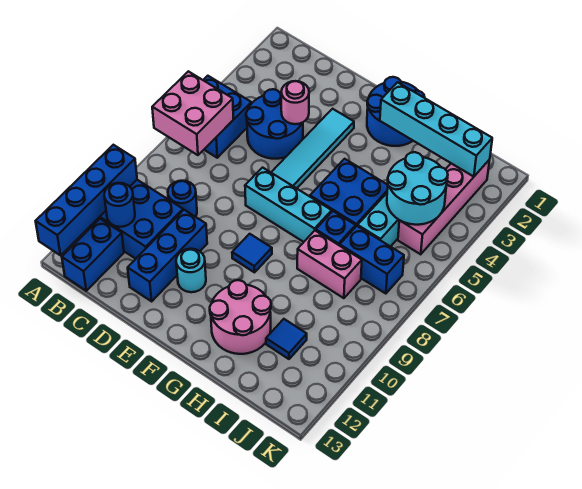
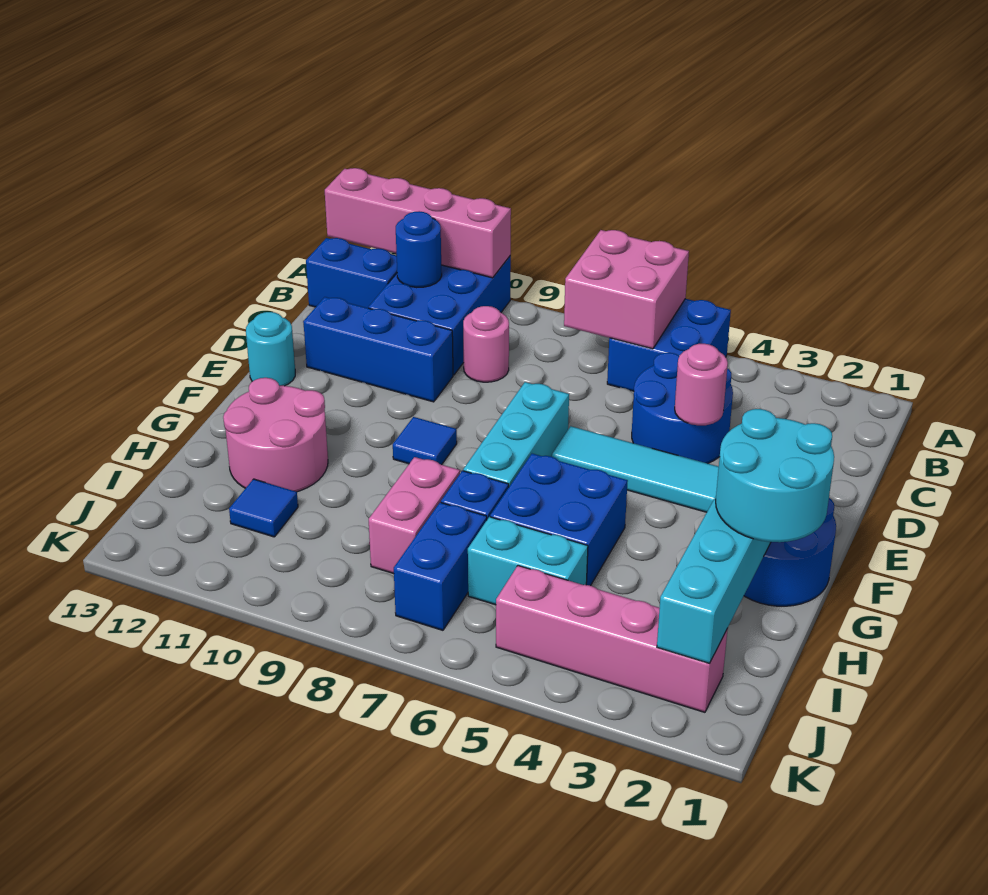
blue 1x4 brick [36,145,137,255] -> pink 1x4 brick [325,168,511,278]
blue 1x1 round brick [168,181,197,217] -> pink 1x1 round brick [463,306,509,382]
cyan 1x1 round brick [176,249,206,292] -> cyan 1x1 round brick moved to [246,312,295,386]
cyan 2x2 round brick [387,152,448,225] -> cyan 2x2 round brick moved to [716,409,834,542]

